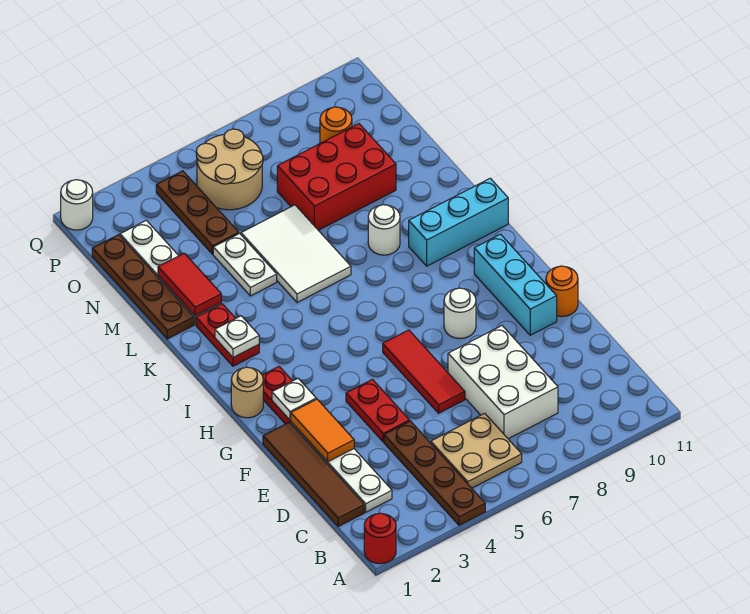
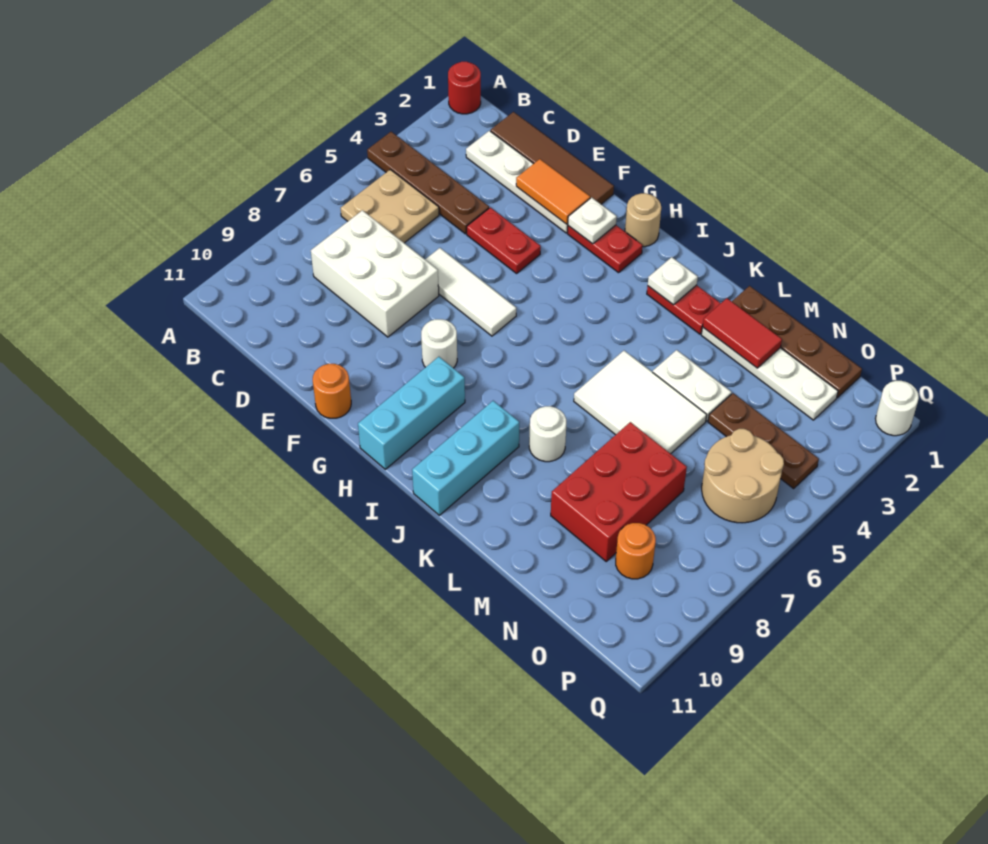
red 1x3 tile [383,330,465,413] -> white 1x3 tile [425,248,516,336]
cyan 1x3 brick [474,234,557,335] -> cyan 1x3 brick turned to [358,357,465,469]

